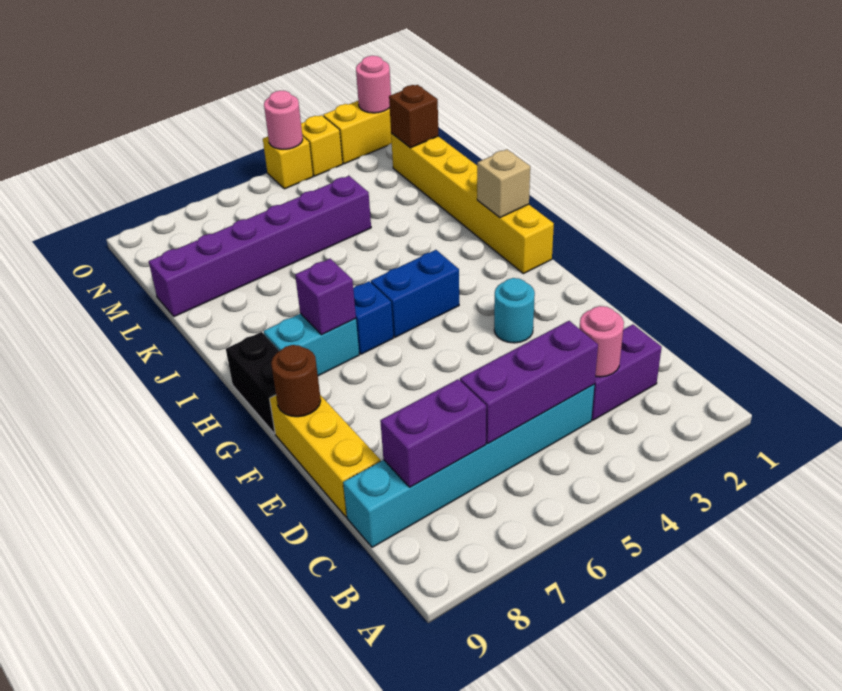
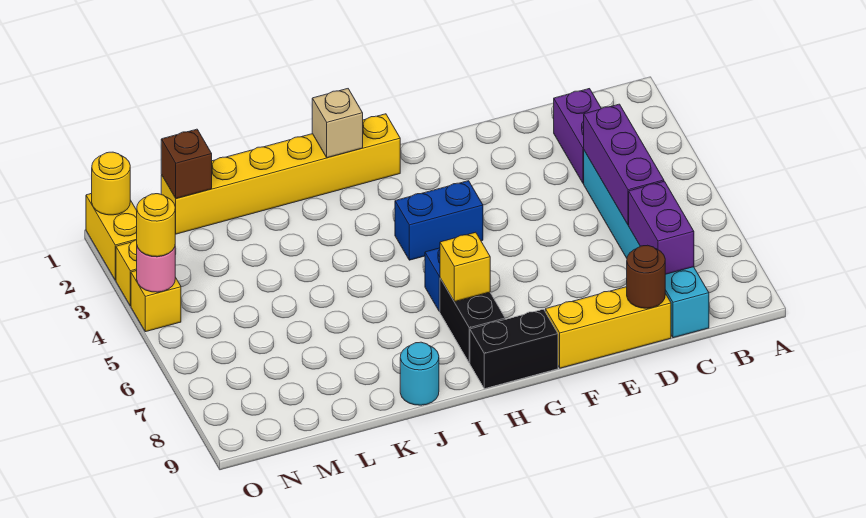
pink 1x1 round brick [579,306,624,377] -> none
cyan 1x1 round brick [494,278,535,343] -> cyan 1x1 round brick moved to [400,342,439,405]
brown 1x1 round brick [271,345,321,417] -> brown 1x1 round brick moved to [627,245,665,308]
blue 1x2 brick [371,250,459,337] -> blue 1x2 brick turned to [395,181,483,260]
cyan 1x2 brick [264,313,359,376] -> black 1x2 brick [440,278,505,363]
purple 1x1 brick [295,259,356,335] -> yellow 1x1 brick [440,232,490,302]
purple 1x6 brick [149,176,371,317] -> none
pink 1x1 round brick [356,56,391,113] -> yellow 1x1 round brick [92,152,130,215]
none -> yellow 1x1 round brick [137,194,175,257]

